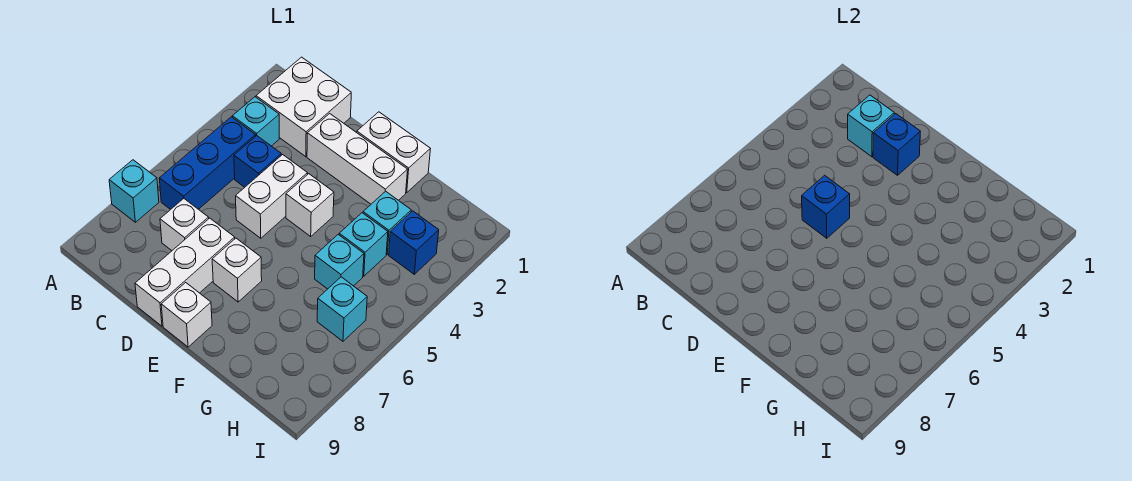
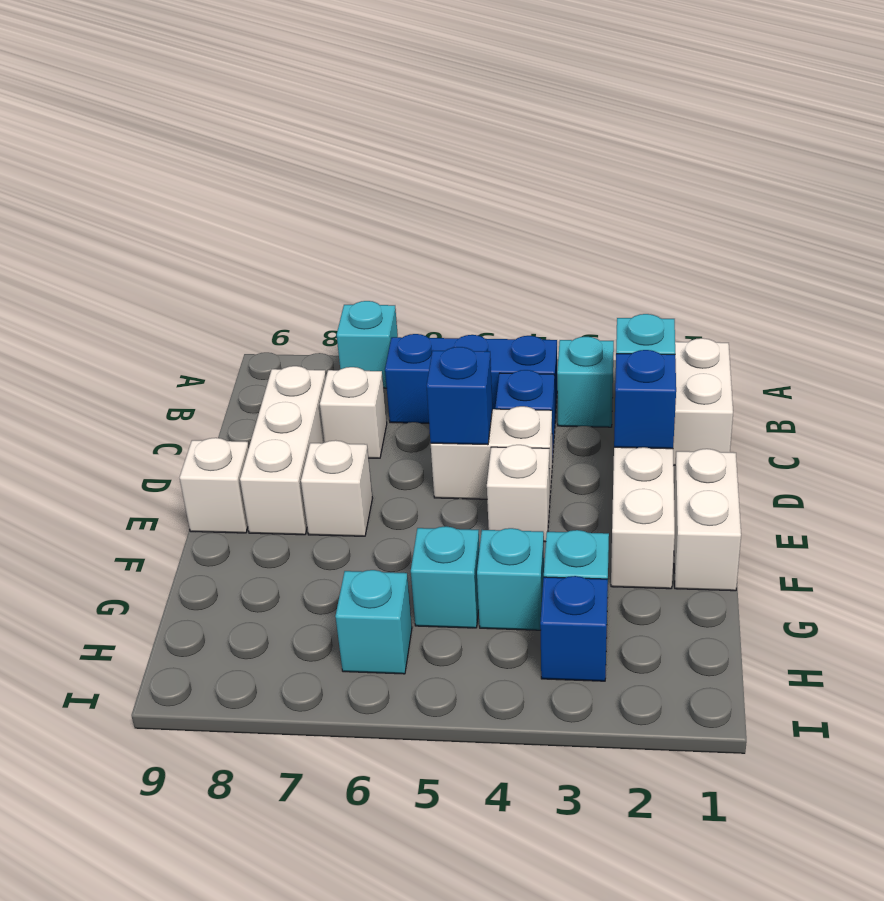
white 1x3 brick [135,218,235,326] -> white 1x3 brick turned to [240,366,326,535]

